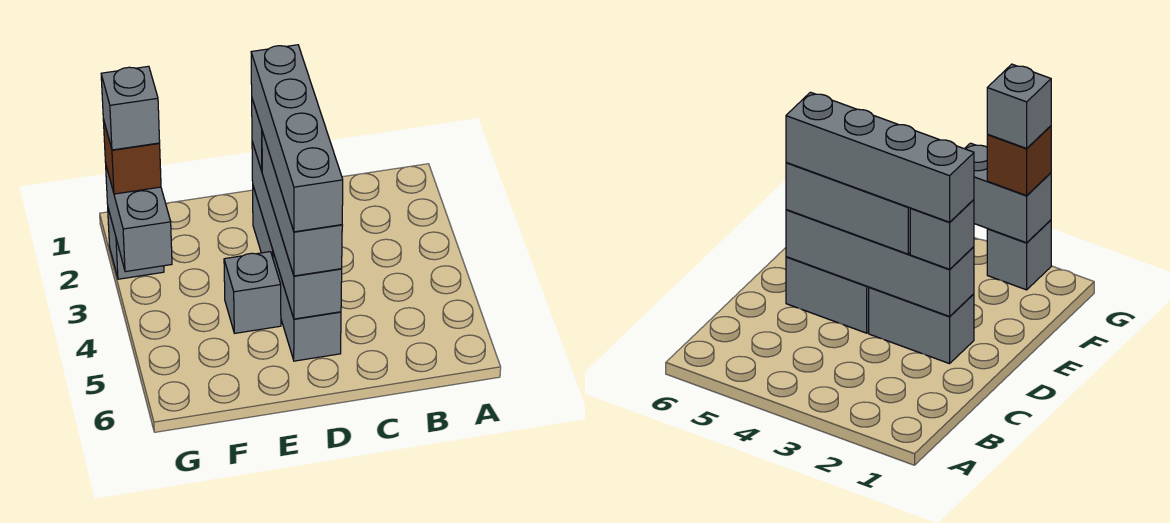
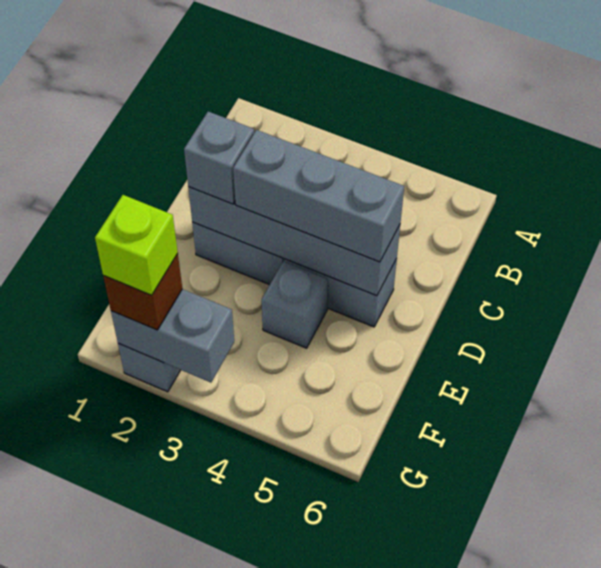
grey 1x4 brick [251,45,343,232] -> none
grey 1x1 brick [101,66,160,150] -> lime 1x1 brick [95,195,178,295]

